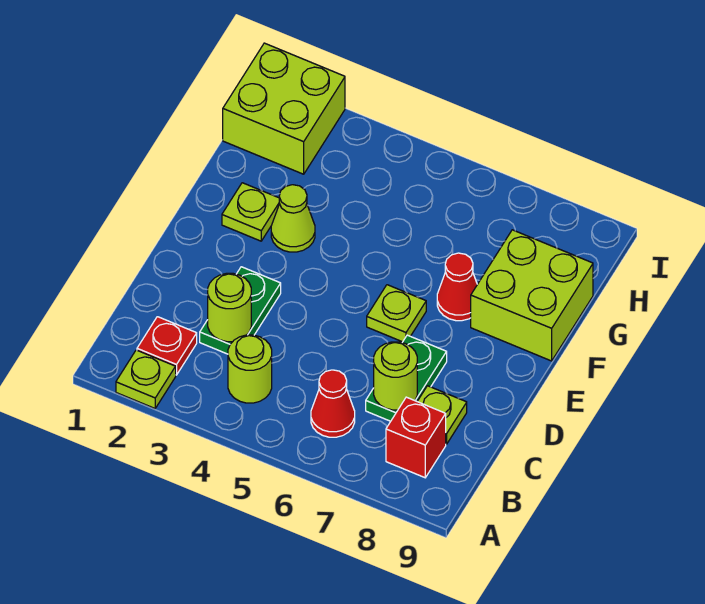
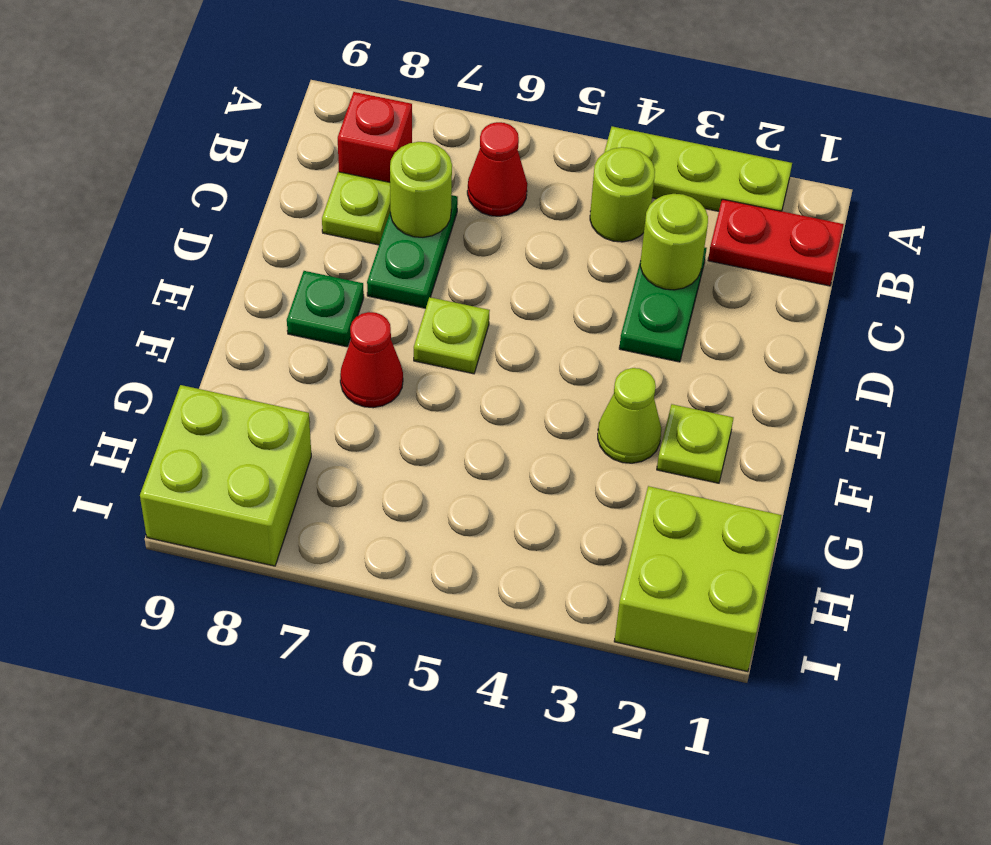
lime 1x1 plate [116,350,176,408] -> lime 1x3 plate [604,126,792,211]
red 1x1 plate [137,317,197,375] -> red 1x2 plate [708,199,844,286]
none -> green 1x1 plate [287,271,364,347]
lime 2x2 brick [471,230,593,361] -> lime 2x2 brick moved to [140,385,311,566]

